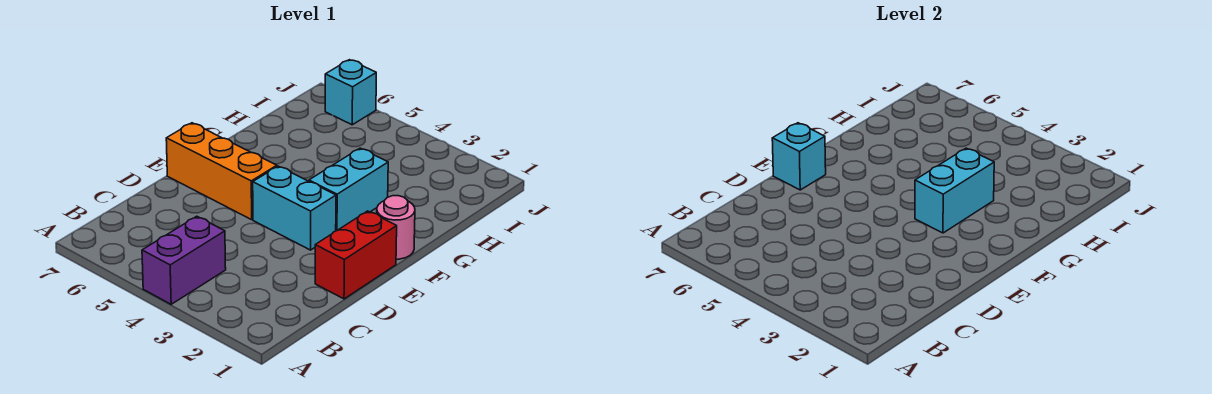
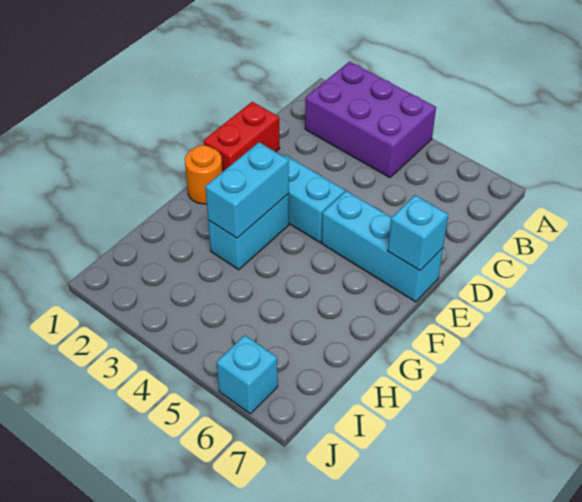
purple 1x2 brick [142,216,226,304] -> purple 2x3 brick [305,61,436,178]
orange 1x3 brick [166,123,277,220] -> cyan 1x3 brick [322,191,443,302]
pink 1x1 round brick [377,196,415,259] -> orange 1x1 round brick [185,145,222,204]

